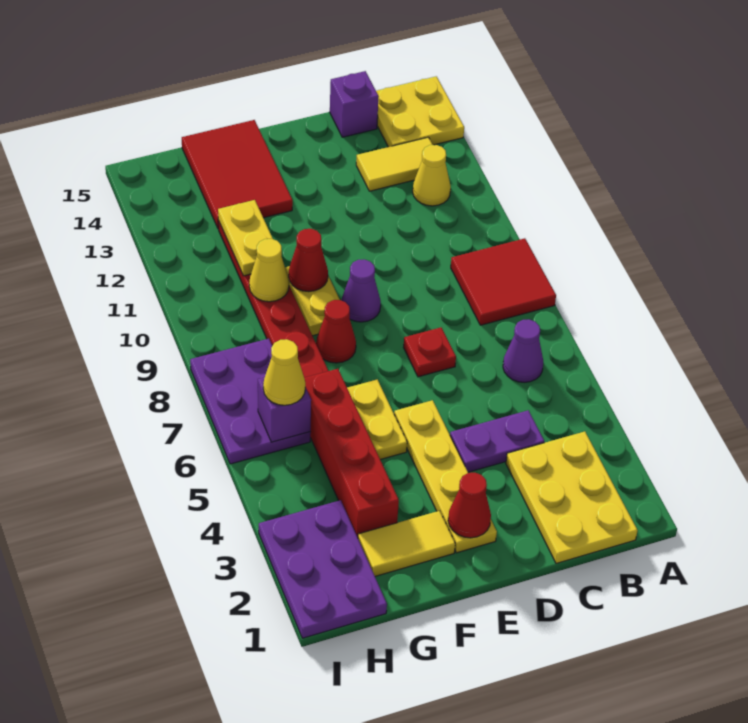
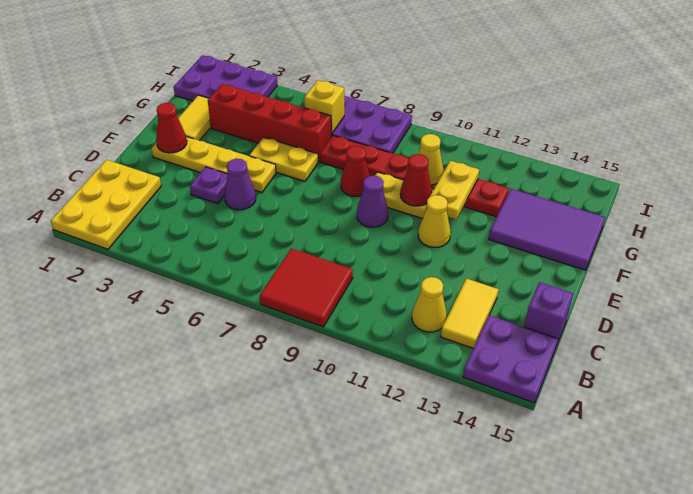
yellow 2x2 plate [376,76,464,147] -> purple 2x2 plate [463,315,558,403]
yellow 2x3 plate [506,432,638,563] -> yellow 2x3 plate turned to [51,160,161,249]
purple 1x1 cone [503,319,543,382] -> purple 1x1 cone moved to [225,159,256,210]
purple 1x2 plate [450,410,544,472] -> purple 1x1 plate [190,167,228,204]
red 1x1 plate [404,328,456,377] -> none
red 2x3 tile [182,120,293,229] -> purple 2x3 tile [489,189,605,270]
yellow 1x2 plate [218,200,273,276] -> yellow 1x2 plate turned to [430,161,479,219]
purple 1x1 brick [257,377,311,442] -> yellow 1x1 brick [304,80,344,134]
yellow 1x1 cone [263,339,305,405] -> yellow 1x1 cone moved to [418,195,451,247]

